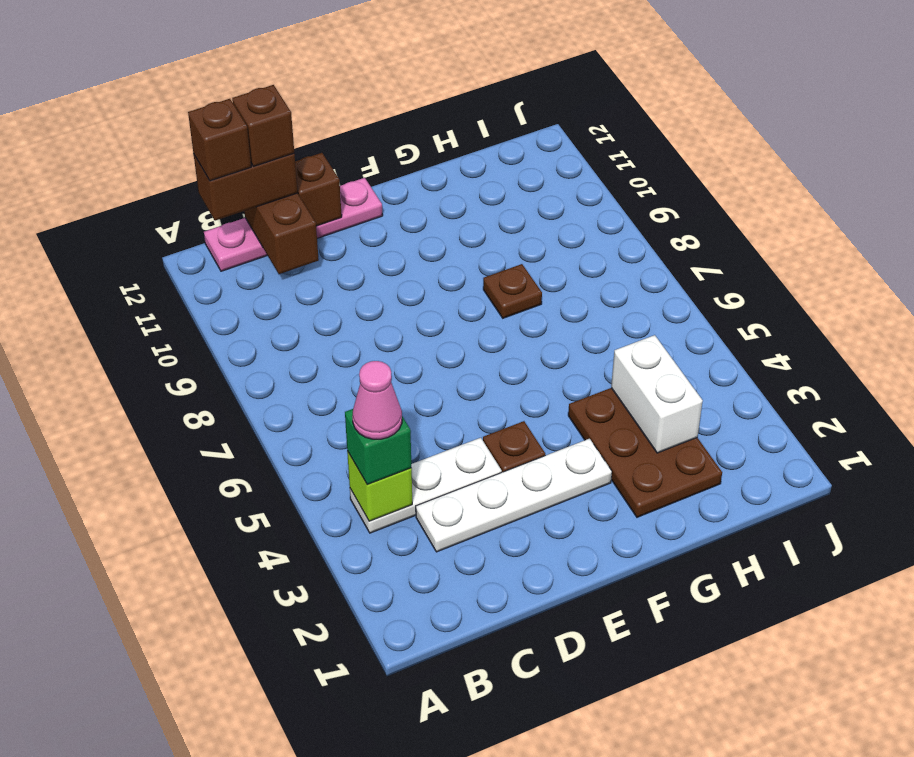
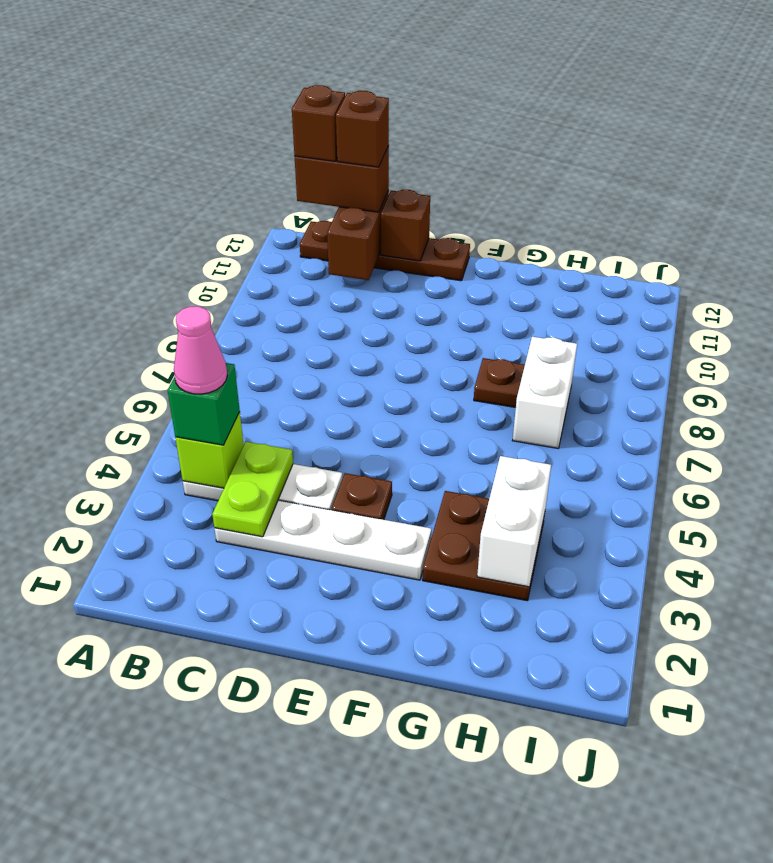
pink 1x4 plate [204,178,383,271] -> brown 1x4 plate [300,221,470,281]
none -> lime 1x2 plate [212,442,293,537]
brown 2x3 plate [568,388,722,517] -> brown 2x2 plate [423,491,545,601]
none -> white 1x2 brick [512,337,577,448]

